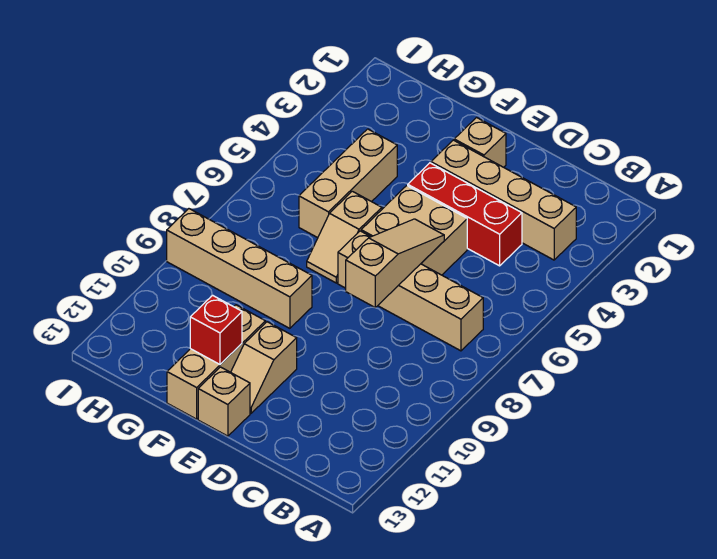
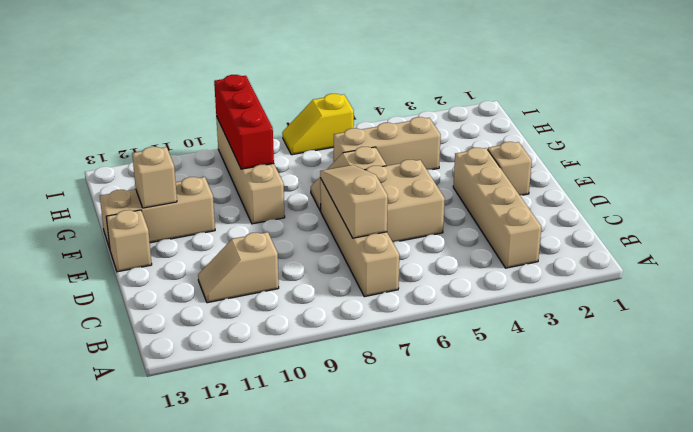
red 1x3 brick [408,163,522,266] -> red 1x3 brick moved to [214,75,274,169]
tan 1x3 slope [346,219,444,308] -> tan 1x3 slope turned to [320,165,388,238]
tan 1x2 slope [231,322,297,413] -> tan 1x2 slope moved to [198,232,279,303]
red 1x1 brick [190,295,242,364] -> tan 1x1 brick [132,147,177,208]
none -> yellow 1x2 slope [282,94,354,155]

